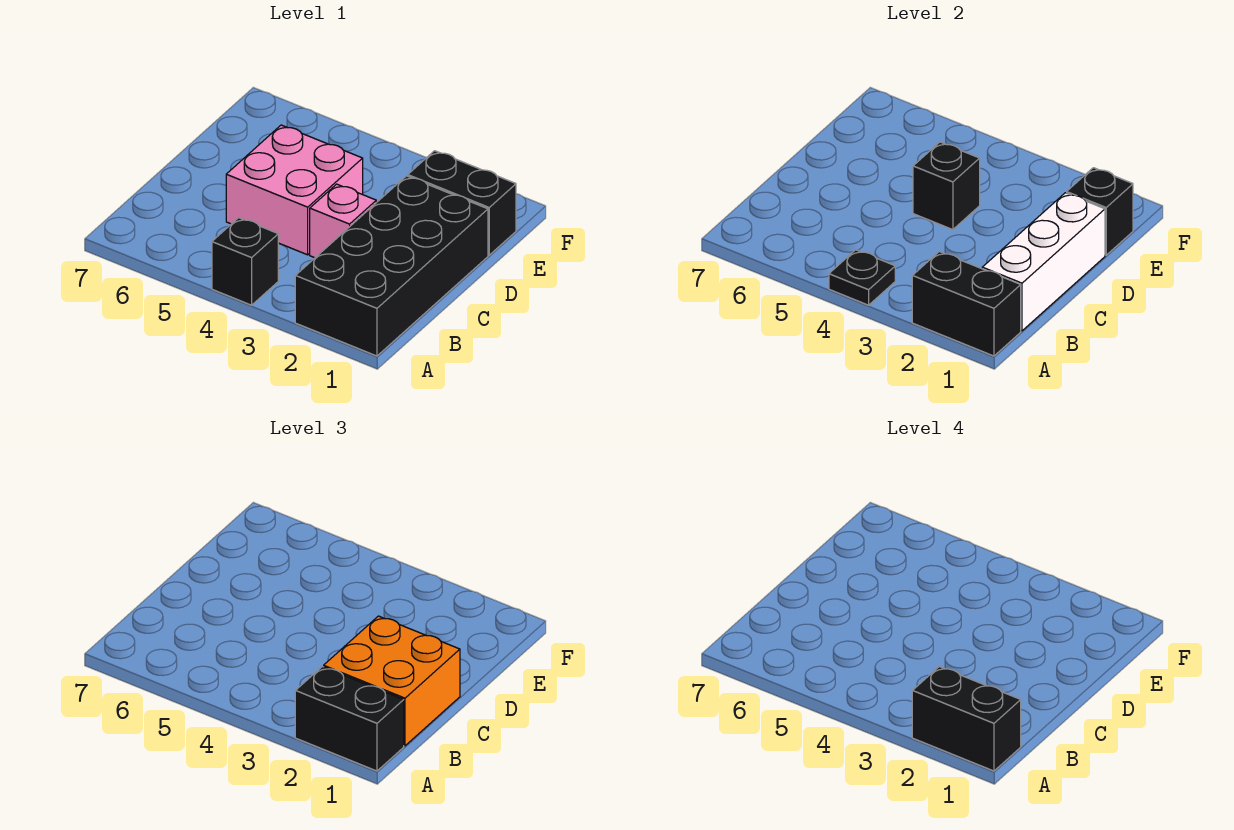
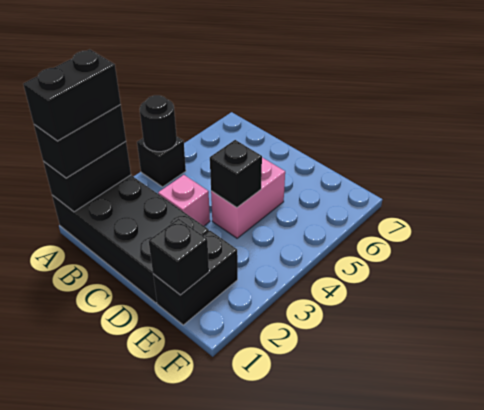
black 1x1 plate [829,250,895,305] -> black 1x1 round brick [140,95,177,152]
white 1x3 brick [982,193,1105,331] -> none
orange 2x2 brick [324,616,460,746] -> none
pink 2x2 brick [226,125,363,255] -> pink 1x2 brick [211,158,285,238]

